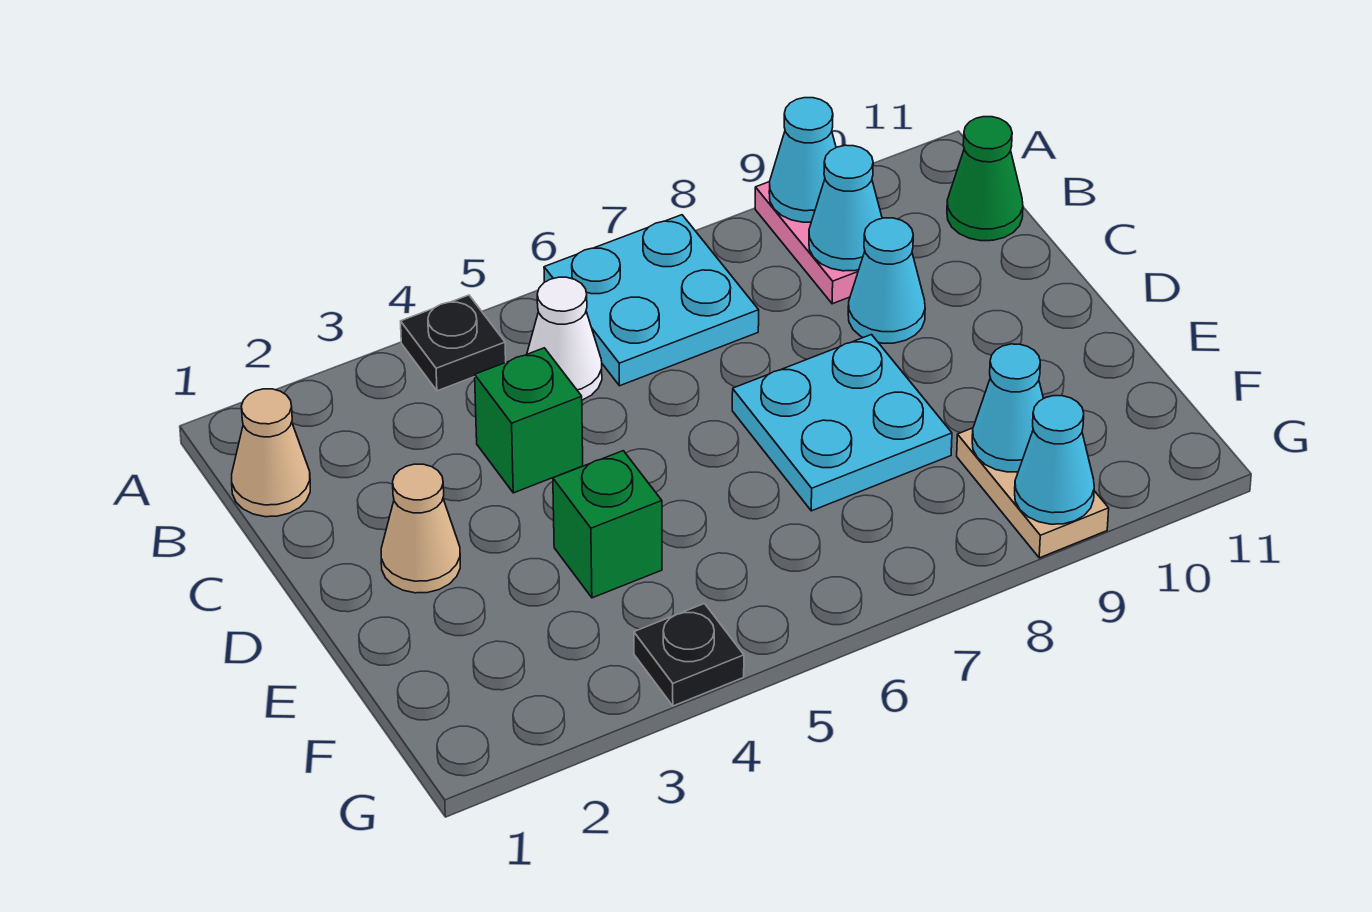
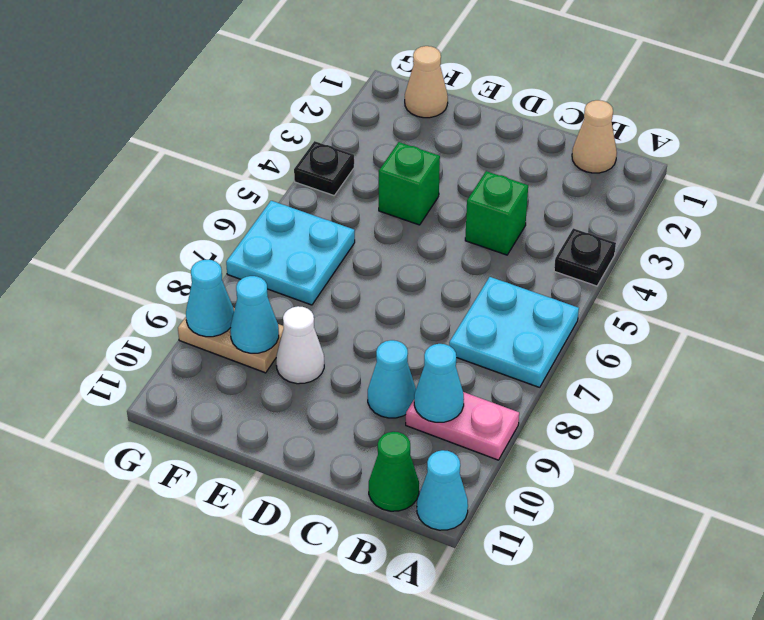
cyan 1x1 cone [769,98,836,222] -> cyan 1x1 cone moved to [417,450,468,530]
white 1x1 cone [527,277,602,400] -> white 1x1 cone moved to [276,306,324,384]
tan 1x1 cone [381,464,460,593] -> tan 1x1 cone moved to [405,46,448,118]
cyan 2x2 plate [732,335,952,511] -> cyan 2x2 plate moved to [226,201,355,305]

